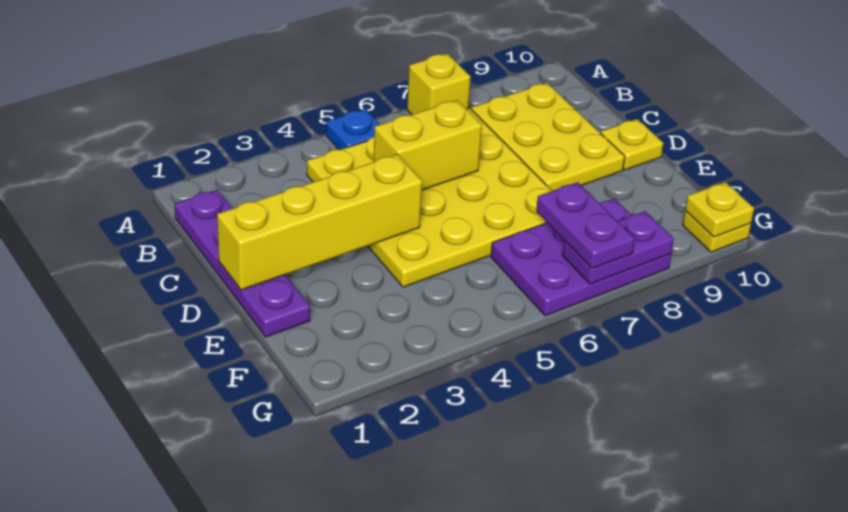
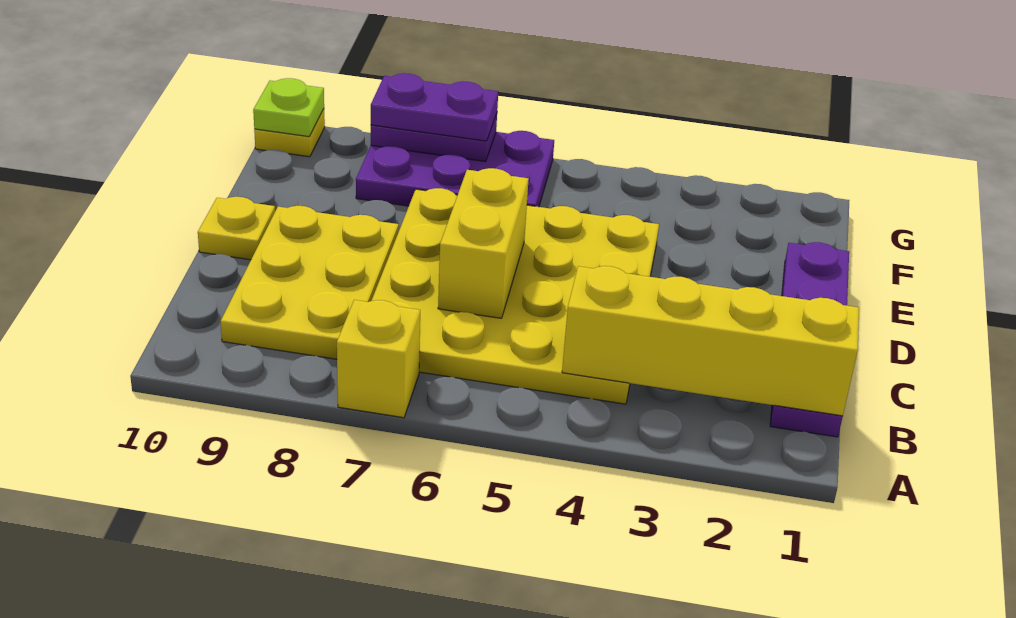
blue 1x1 plate [326,109,380,150] -> none
yellow 1x2 brick [373,100,482,190] -> yellow 1x2 brick turned to [438,168,529,318]
yellow 1x4 brick [217,154,422,290] -> yellow 1x4 brick moved to [562,266,859,416]
purple 1x2 plate [536,182,635,269] -> purple 1x2 plate turned to [371,73,498,141]
yellow 1x1 plate [685,182,754,237] -> lime 1x1 plate [253,78,324,137]

